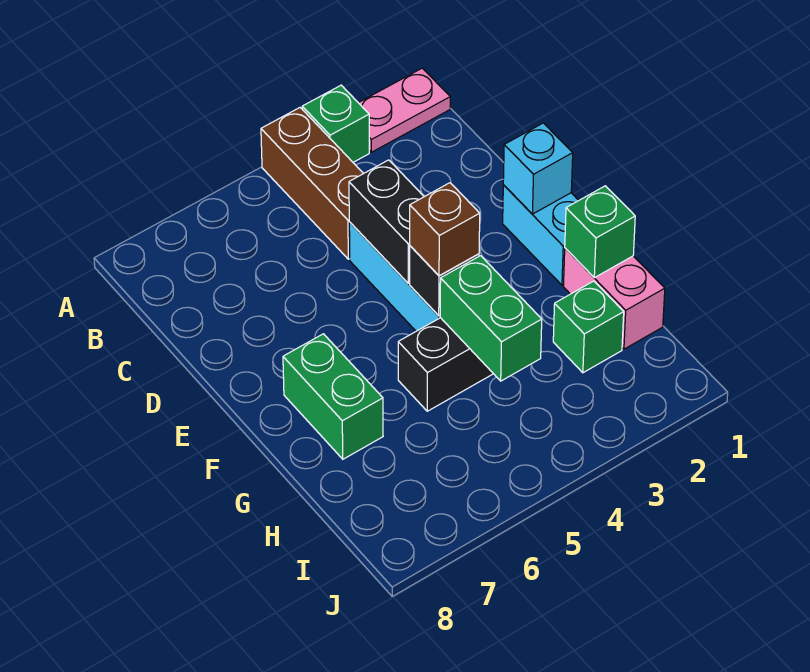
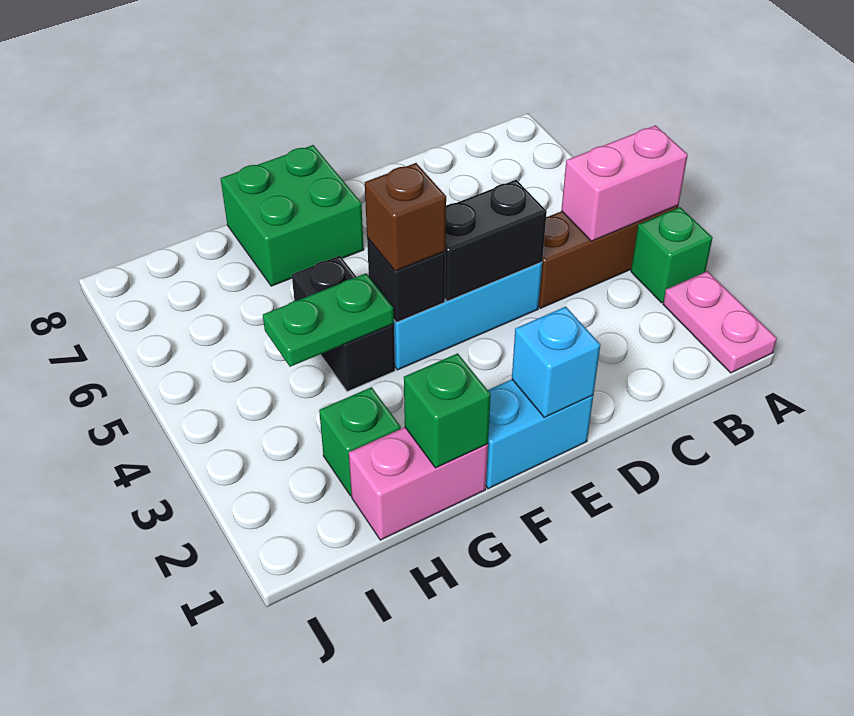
none -> pink 1x2 brick [561,125,688,241]
green 1x2 brick [283,334,383,459] -> green 2x2 brick [221,145,364,286]
green 1x2 brick [440,256,542,381] -> green 1x2 plate [263,273,394,367]

